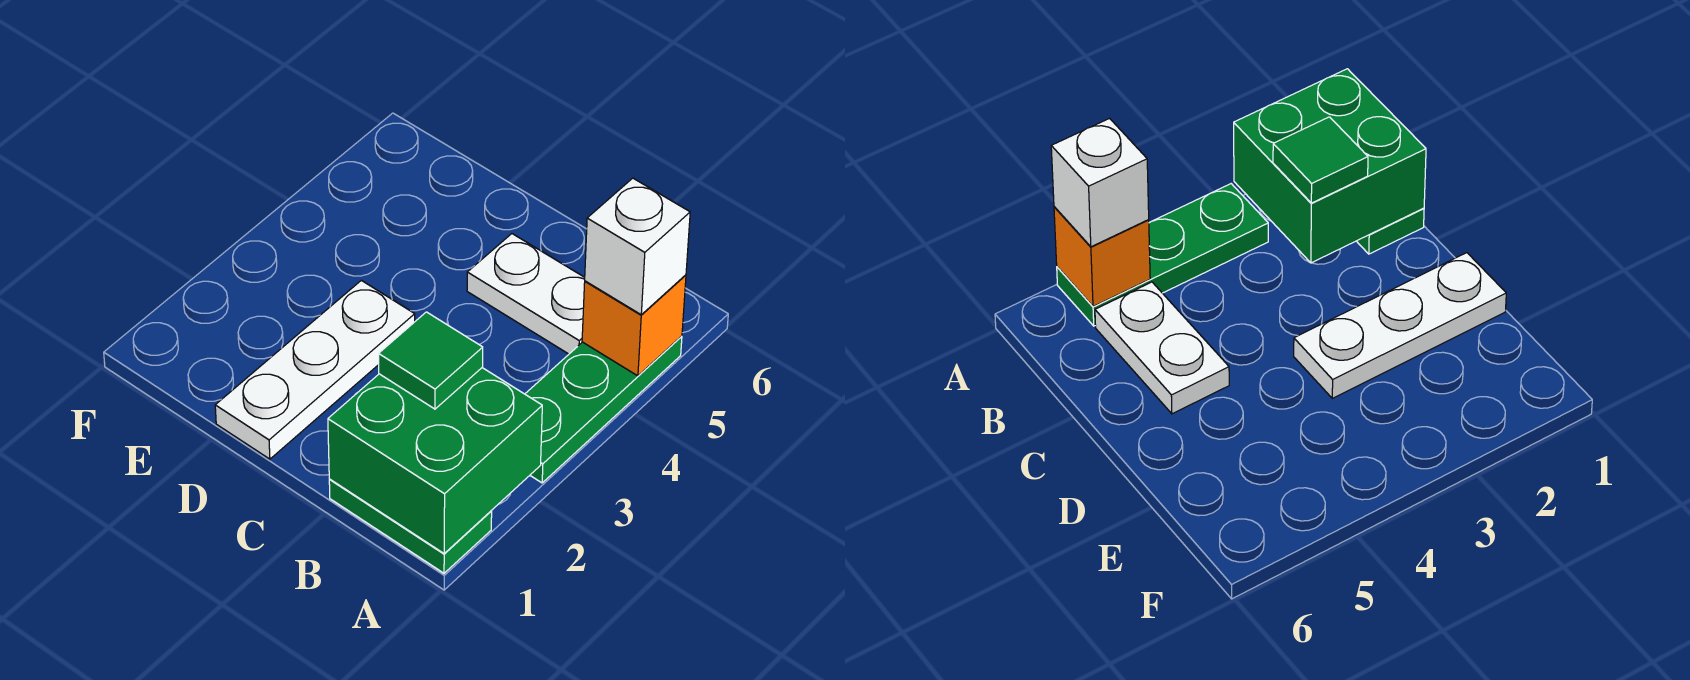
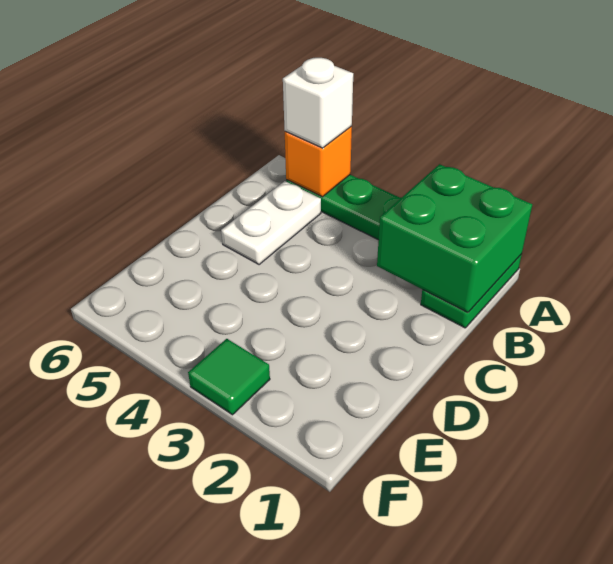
green 1x1 tile [379,312,483,409] -> green 1x1 tile moved to [188,339,270,415]
white 1x3 plate [215,280,415,459] -> none

